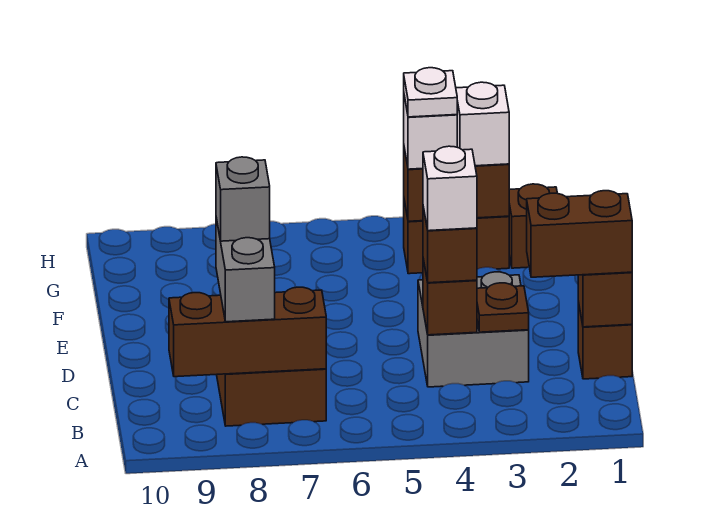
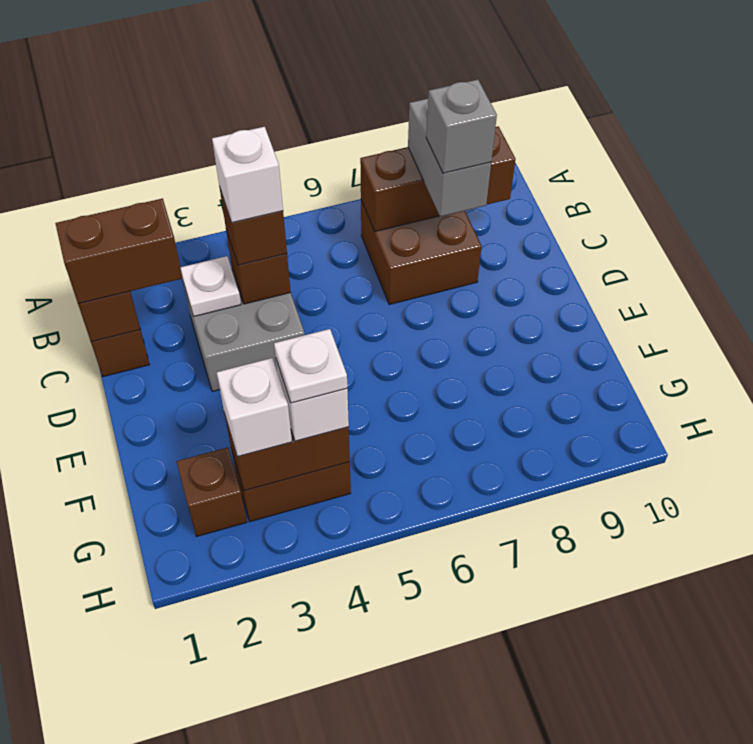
brown 1x1 plate [477,283,529,332] -> white 1x1 plate [181,256,241,317]

